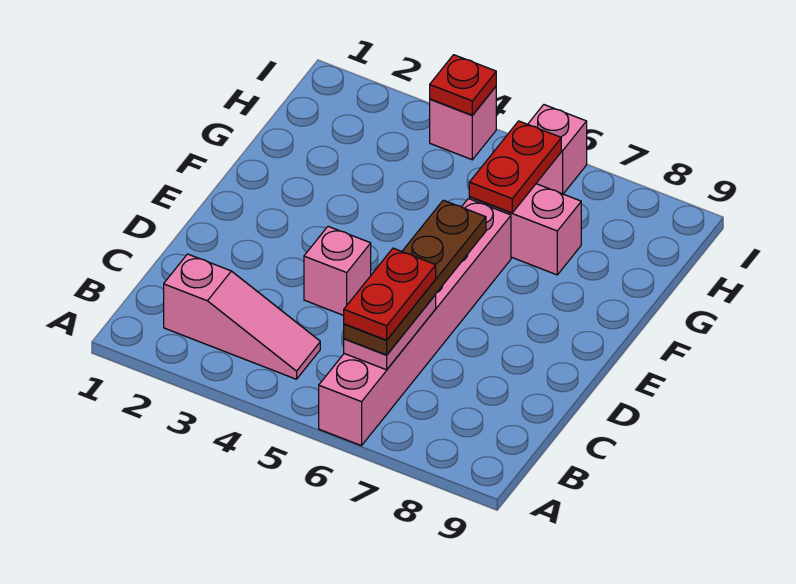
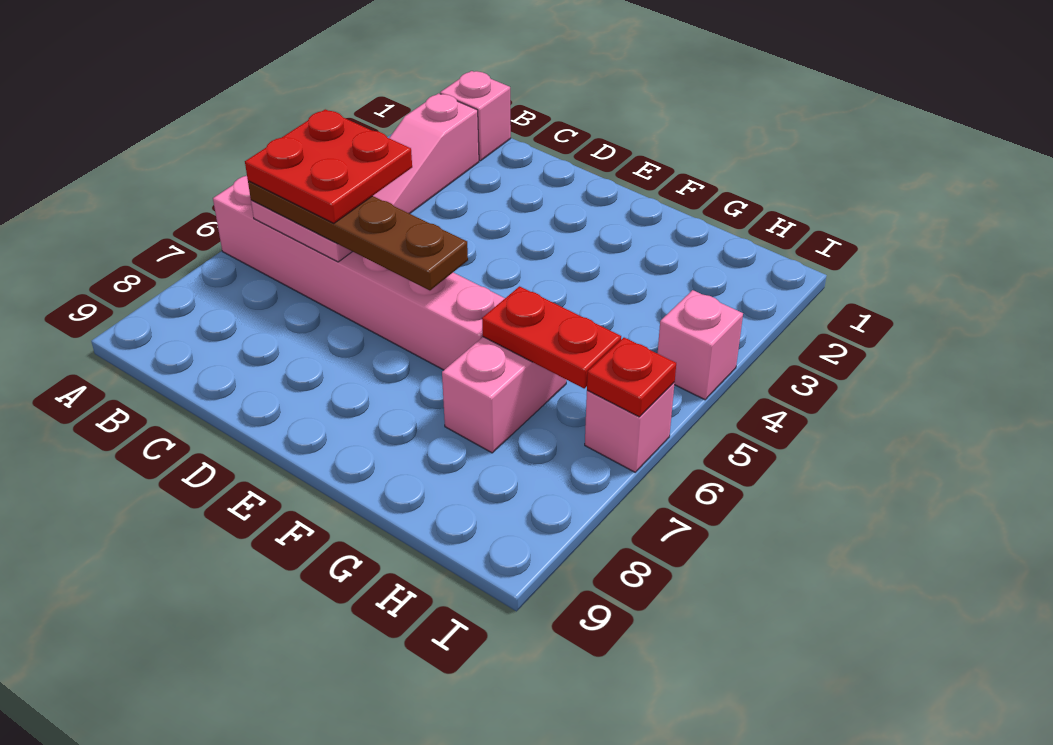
red 1x2 plate [344,248,436,340] -> red 2x2 plate [245,109,412,223]
pink 1x1 brick [304,226,371,315] -> pink 1x1 brick moved to [440,71,511,161]
red 1x1 plate [430,55,496,115] -> red 1x1 plate moved to [587,338,676,417]

